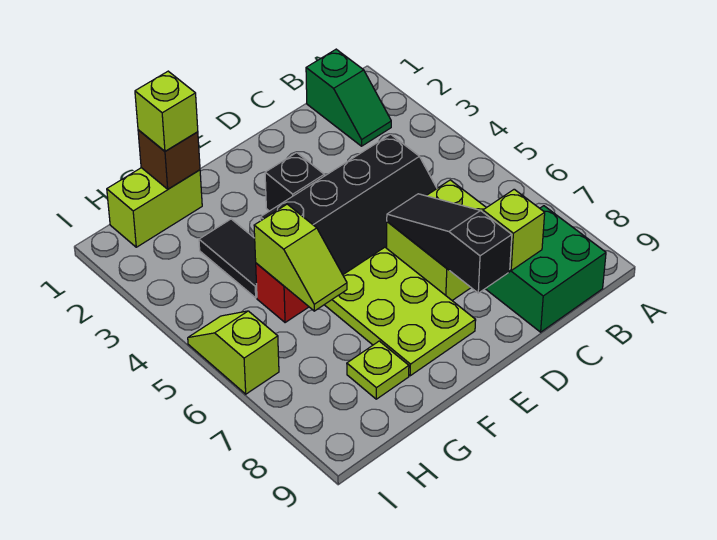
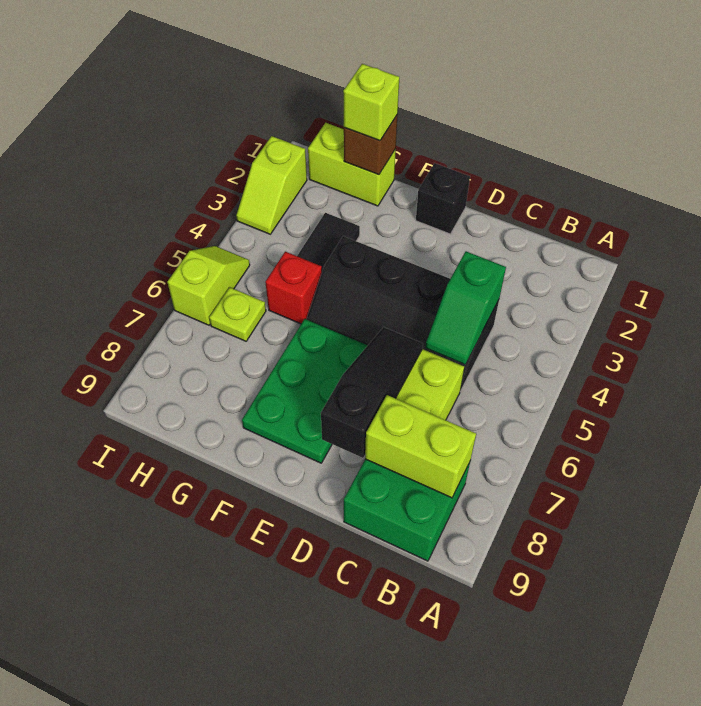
green 1x2 slope [306,49,391,146] -> green 1x2 slope moved to [425,251,506,364]
lime 1x1 brick [483,189,545,270] -> lime 1x2 brick [365,395,476,498]
black 1x1 brick [265,153,324,211] -> black 1x1 brick moved to [416,163,470,234]
lime 2x3 plate [325,247,476,376] -> green 2x3 plate [242,319,368,463]
lime 1x2 slope [254,204,347,311] -> lime 1x2 slope moved to [236,136,307,234]
lime 1x1 plate [347,341,409,399] -> lime 1x1 plate moved to [209,287,266,341]

